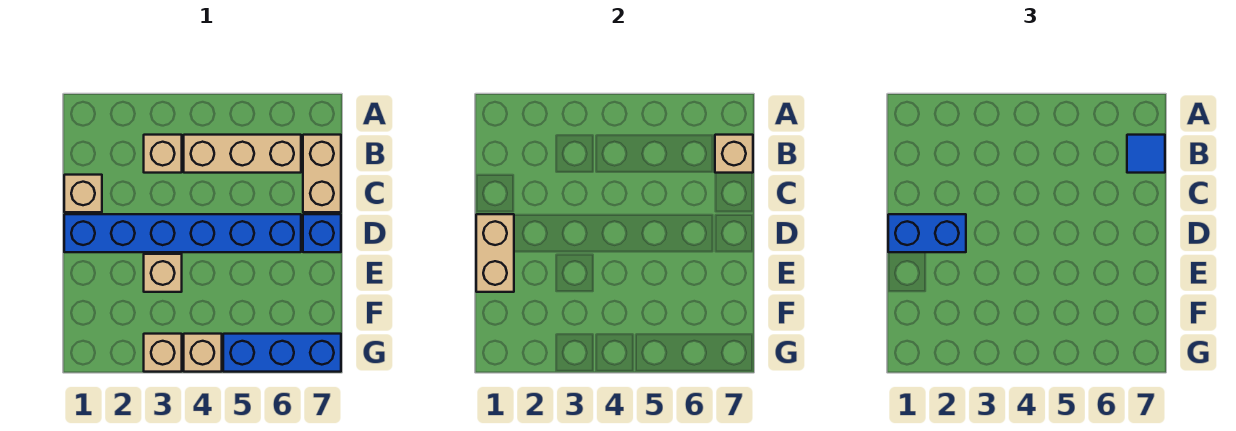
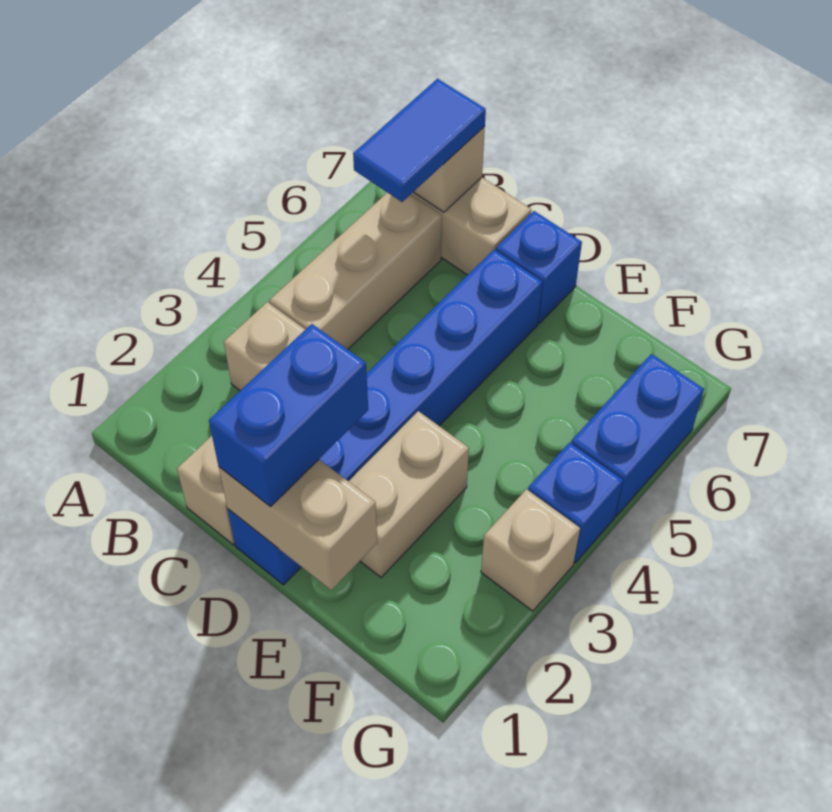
blue 1x1 tile [1127,135,1165,173] -> blue 1x2 tile [353,79,486,202]
tan 1x1 brick [144,254,182,292] -> tan 1x2 brick [349,411,469,577]
tan 1x1 brick [184,334,222,372] -> blue 1x1 brick [528,443,623,563]
blue 1x3 brick [223,334,341,372] -> blue 1x2 brick [571,354,704,516]

